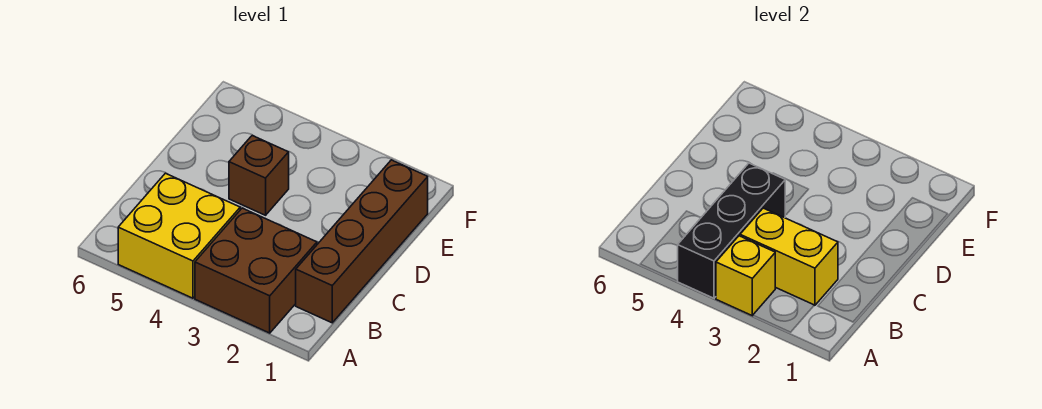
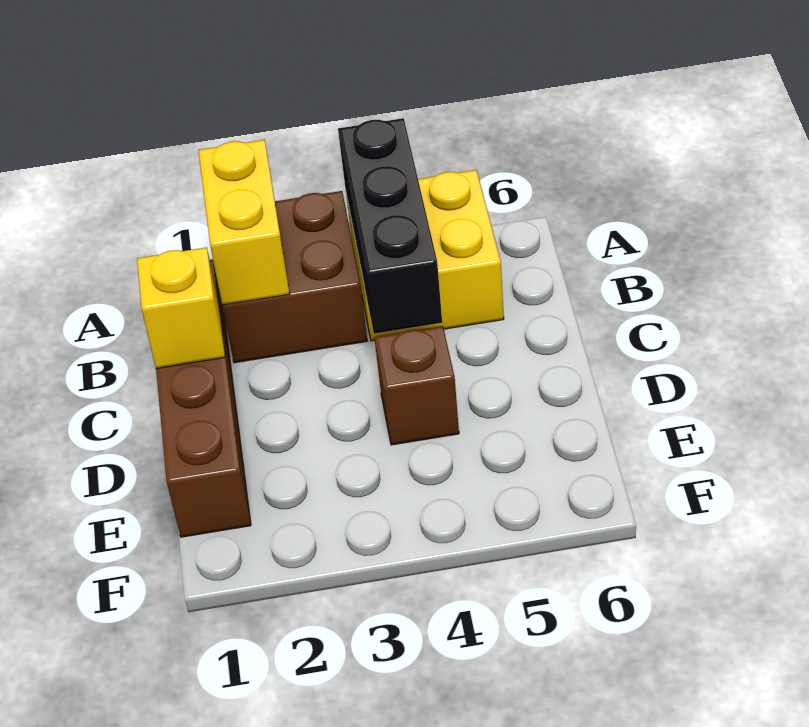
yellow 1x1 brick [716,236,775,316] -> yellow 1x1 brick moved to [137,247,225,368]
yellow 1x2 brick [740,208,838,305] -> yellow 1x2 brick turned to [198,140,290,305]

